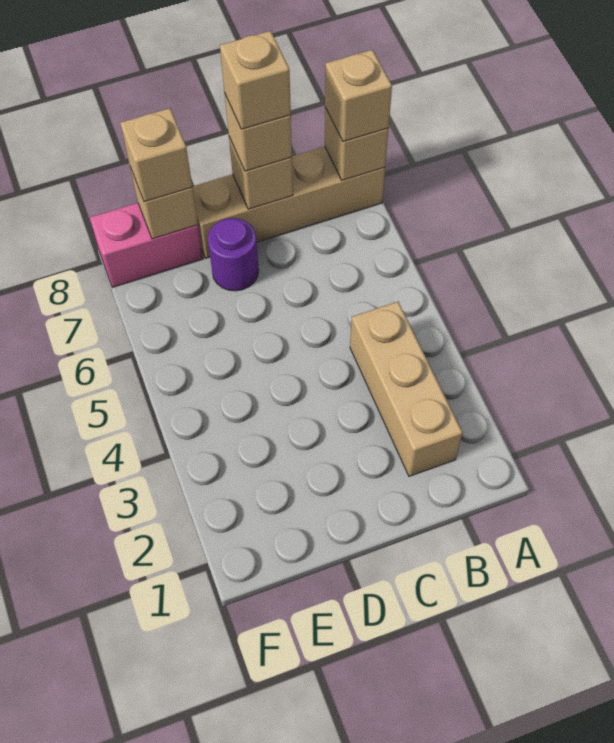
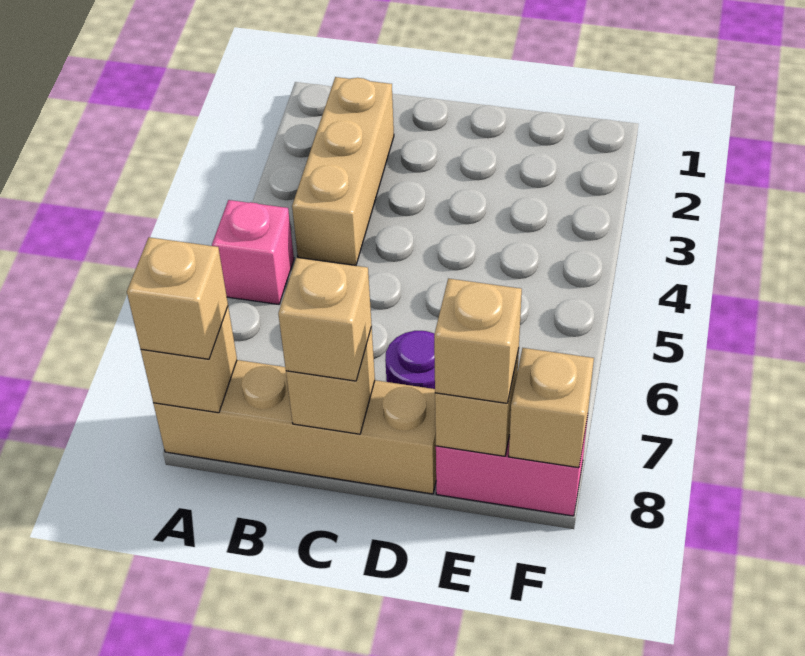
none -> pink 1x1 brick [212,200,294,304]
tan 1x1 brick [220,31,291,129] -> tan 1x1 brick moved to [509,348,594,468]

